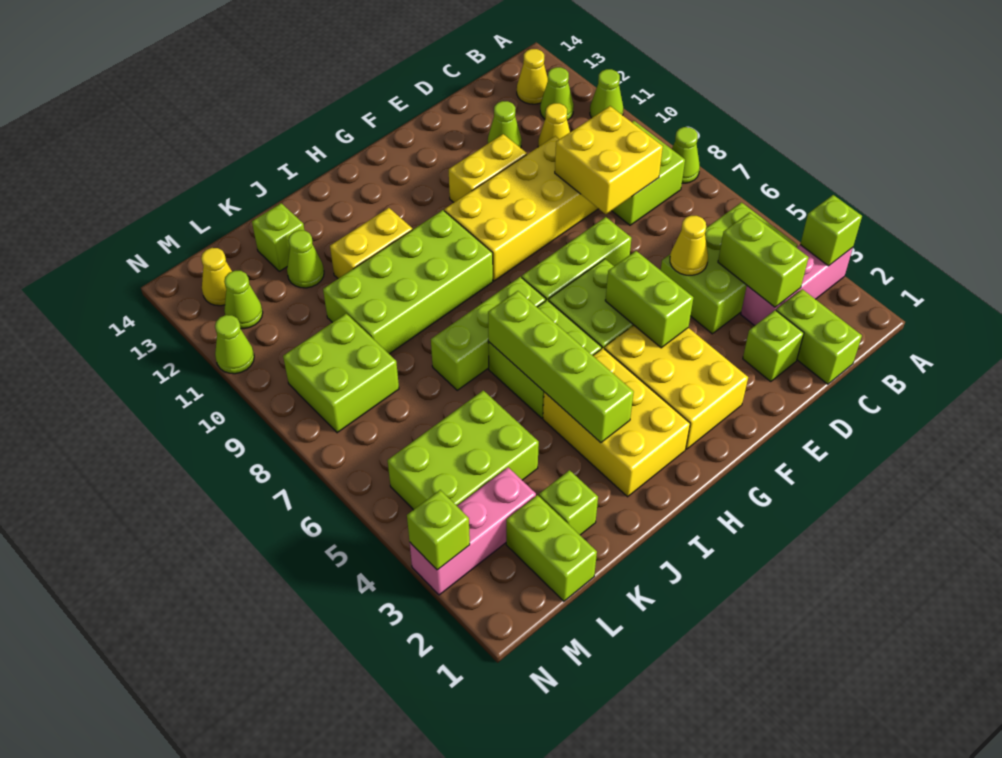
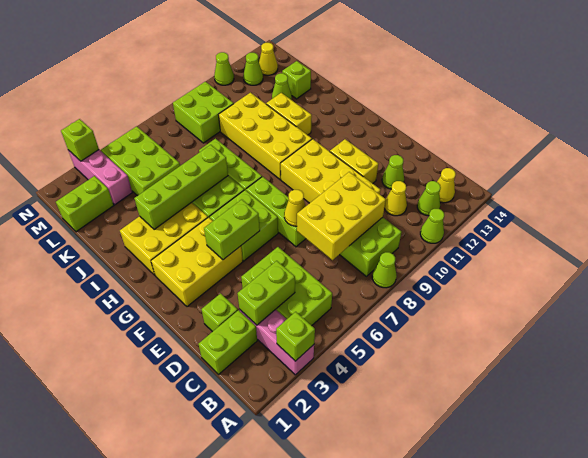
yellow 2x2 brick [555,106,663,214] -> yellow 2x3 brick [297,172,386,260]
yellow 1x1 cone [670,216,708,275] -> yellow 1x1 cone moved to [284,190,306,226]
lime 2x4 brick [323,210,493,354] -> yellow 2x4 brick [219,92,312,180]
lime 1x1 brick [539,470,598,535] -> none

